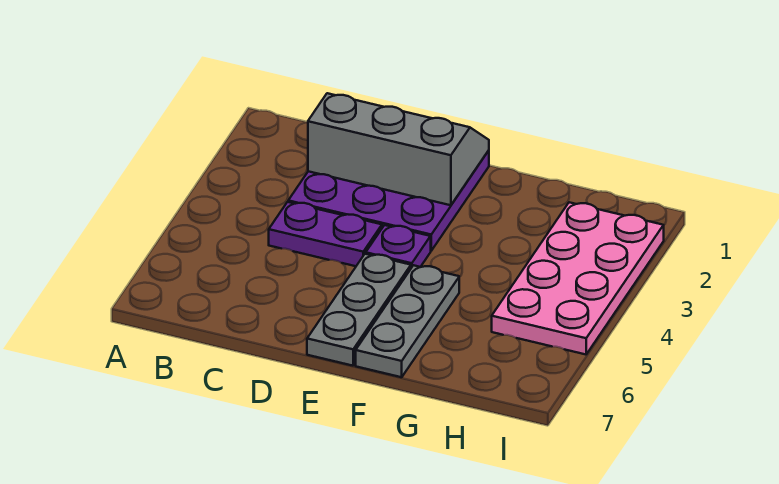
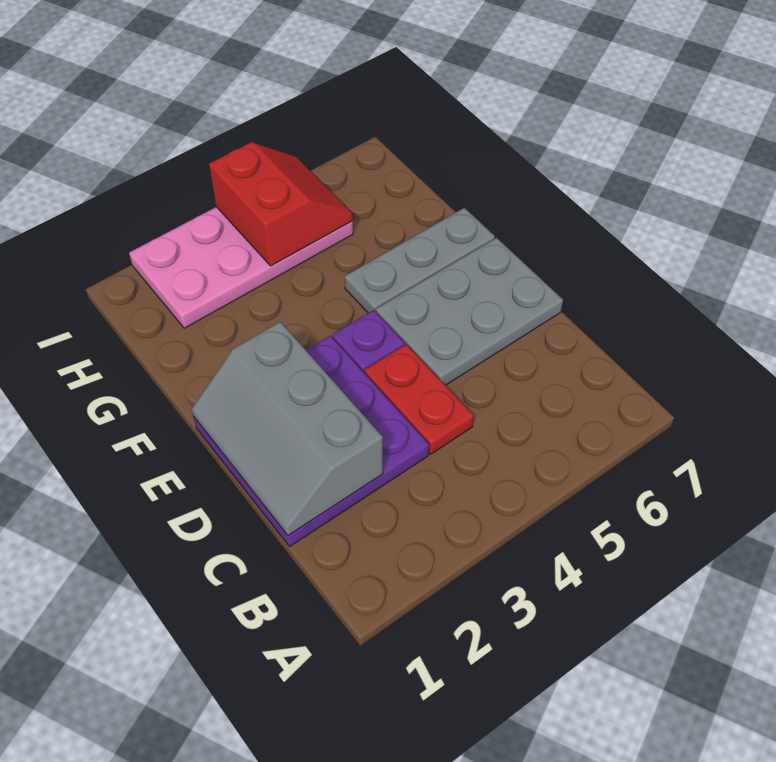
purple 1x2 plate [269,202,382,266] -> red 1x2 plate [364,344,474,454]
grey 1x3 plate [307,254,411,366] -> grey 2x3 plate [376,238,563,385]
none -> red 2x2 slope [209,142,353,266]

